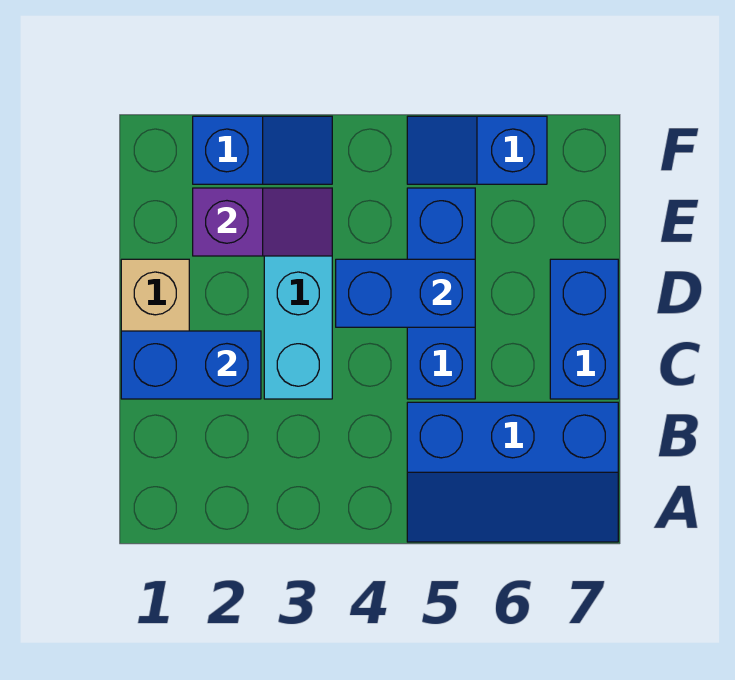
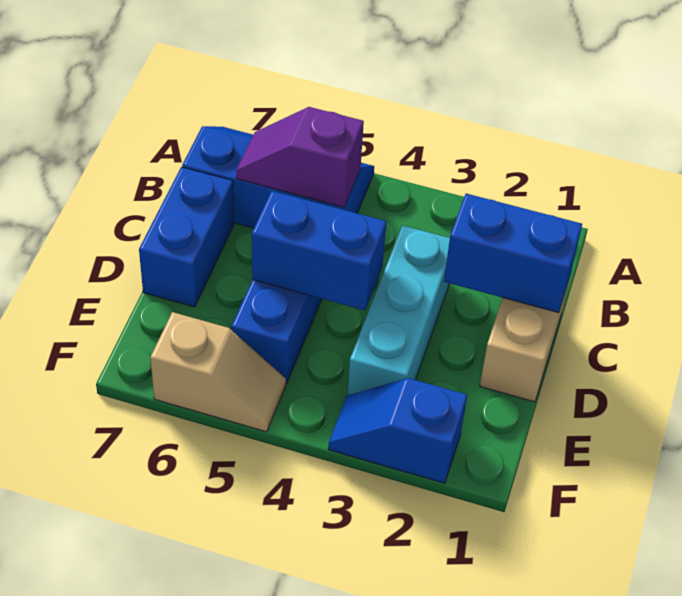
purple 1x2 slope [193,188,332,256] -> purple 1x2 slope moved to [236,107,364,207]
blue 1x2 slope [407,116,547,184] -> tan 1x2 slope [150,312,286,432]

